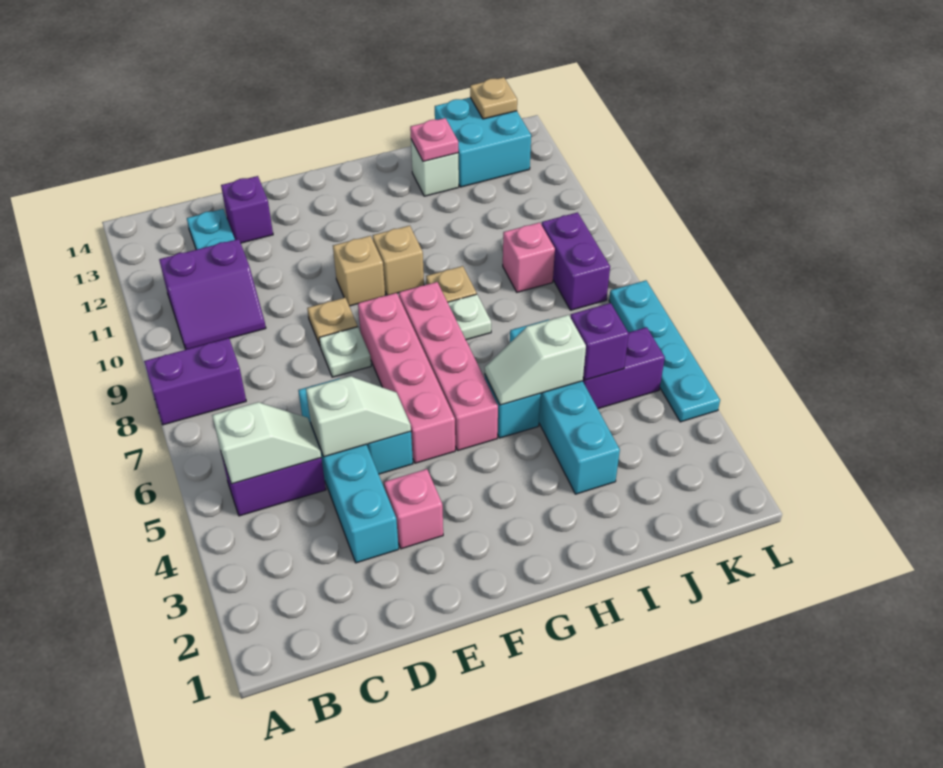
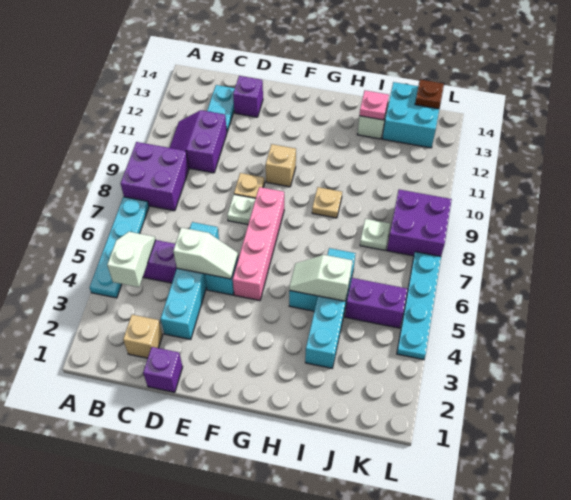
none -> cyan 1x4 plate [90,197,149,298]
purple 1x2 brick [144,338,246,425] -> purple 2x2 brick [121,142,189,211]
white 1x2 slope [212,402,321,484] -> white 1x2 slope turned to [107,232,156,287]
purple 2x2 slope [159,239,266,350] -> purple 2x2 slope turned to [170,110,227,173]
pink 1x1 brick [384,469,443,549] -> none
pink 1x4 brick [399,282,498,450] -> none
tan 1x1 brick [373,226,424,295] -> tan 1x1 brick moved to [123,315,163,358]
white 1x1 plate [448,294,491,340] -> white 1x1 plate moved to [360,219,391,250]
purple 1x1 brick [571,303,629,380] -> purple 1x1 brick moved to [143,347,183,392]
pink 1x1 brick [503,222,555,292] -> none
purple 1x2 brick [542,212,610,310] -> purple 2x2 brick [387,190,452,256]
tan 1x1 plate [470,77,517,119] -> brown 1x1 plate [415,80,444,109]

